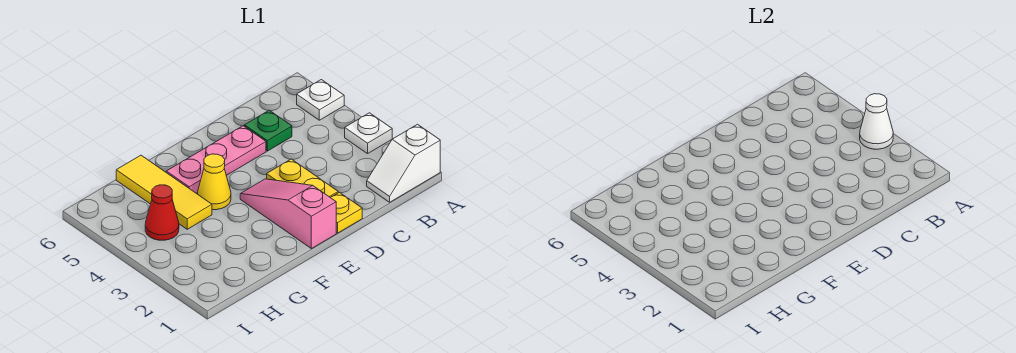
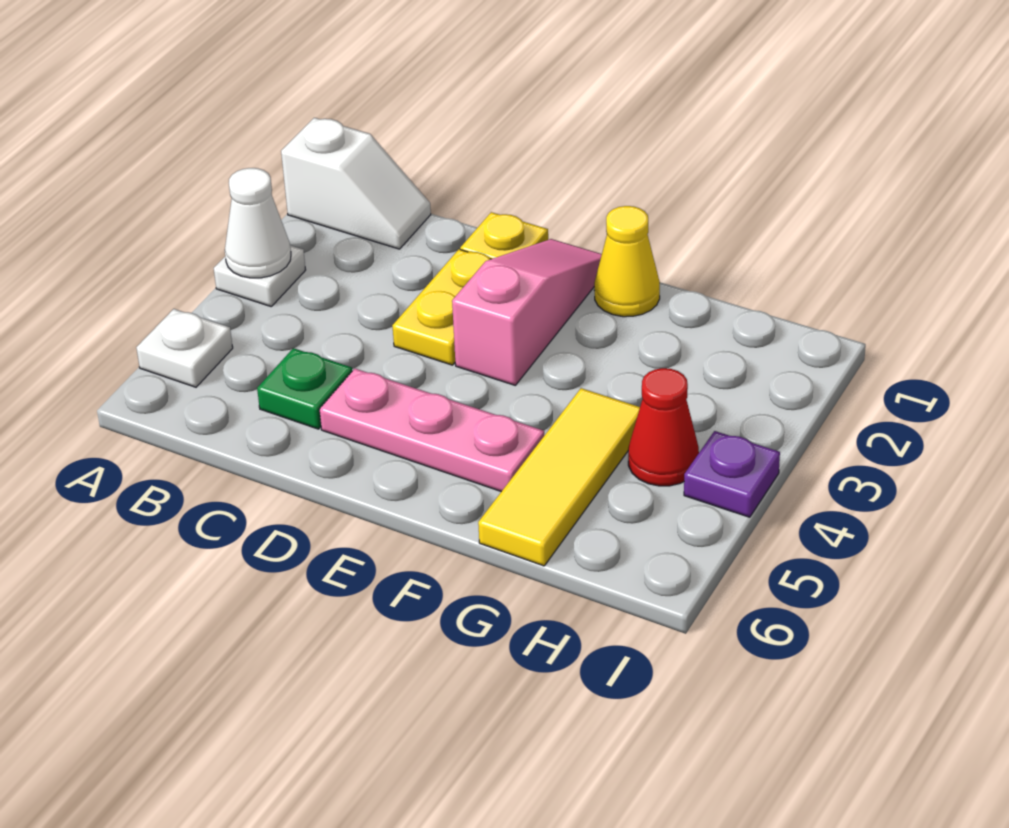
pink 1x3 slope [240,179,336,249] -> pink 1x3 slope turned to [452,239,602,385]
yellow 1x1 cone [198,154,231,210] -> yellow 1x1 cone moved to [594,206,660,317]
none -> purple 1x1 plate [684,431,780,517]

